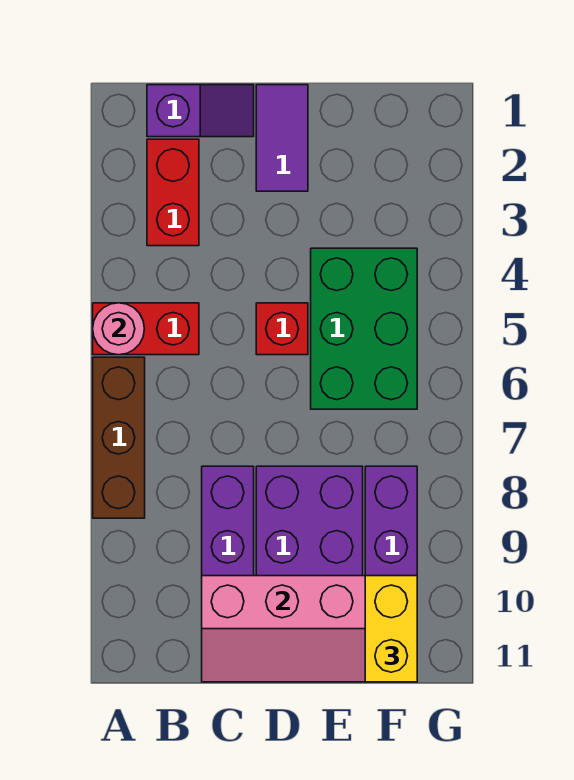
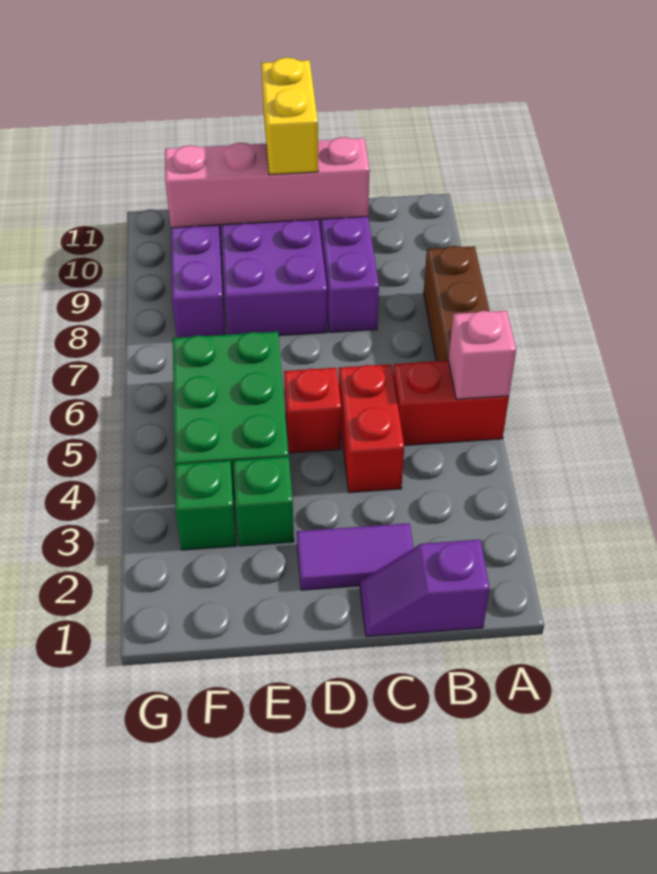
pink 1x1 round brick [93,303,144,355] -> pink 1x1 brick [449,311,516,399]
red 1x2 brick [147,139,199,246] -> red 1x2 brick moved to [339,364,404,493]
purple 1x2 tile [256,85,308,191] -> purple 1x2 tile turned to [297,523,413,590]
none -> green 1x1 brick [233,457,294,546]
none -> green 1x1 brick [175,461,236,550]
yellow 1x2 brick [365,576,417,682] -> yellow 1x2 brick moved to [261,58,318,175]

